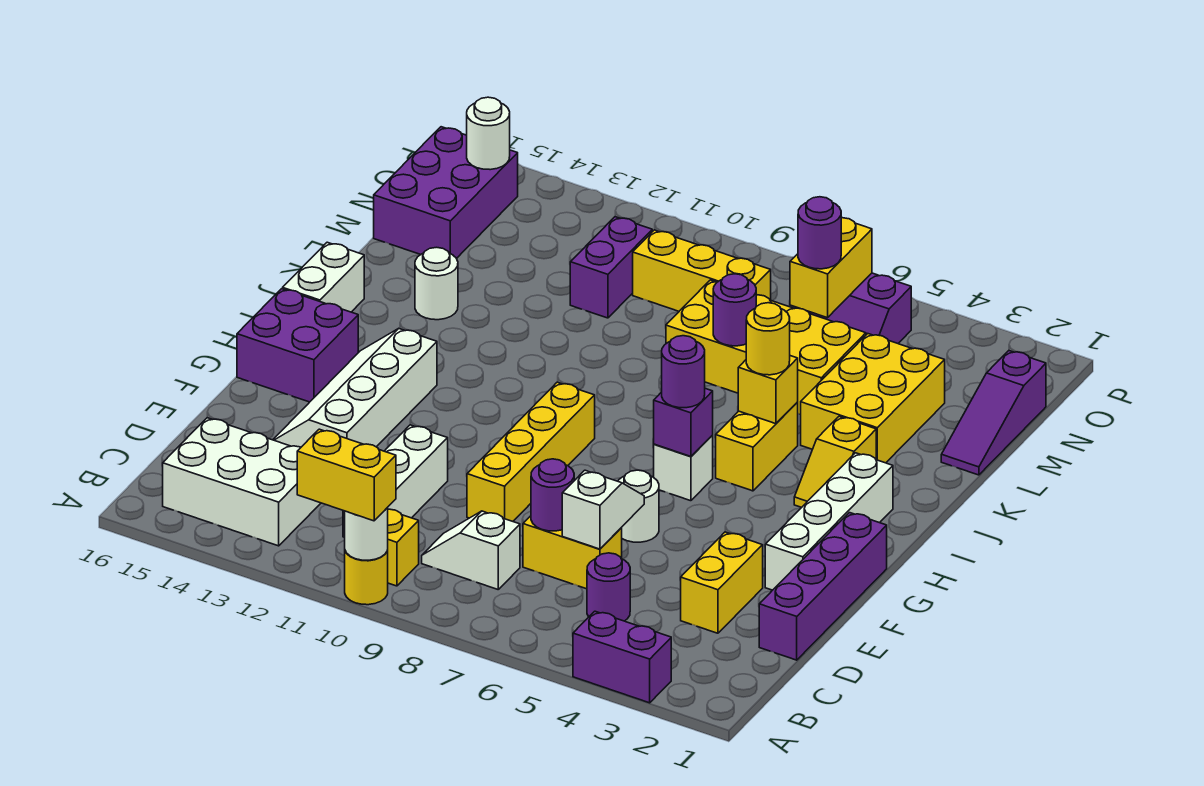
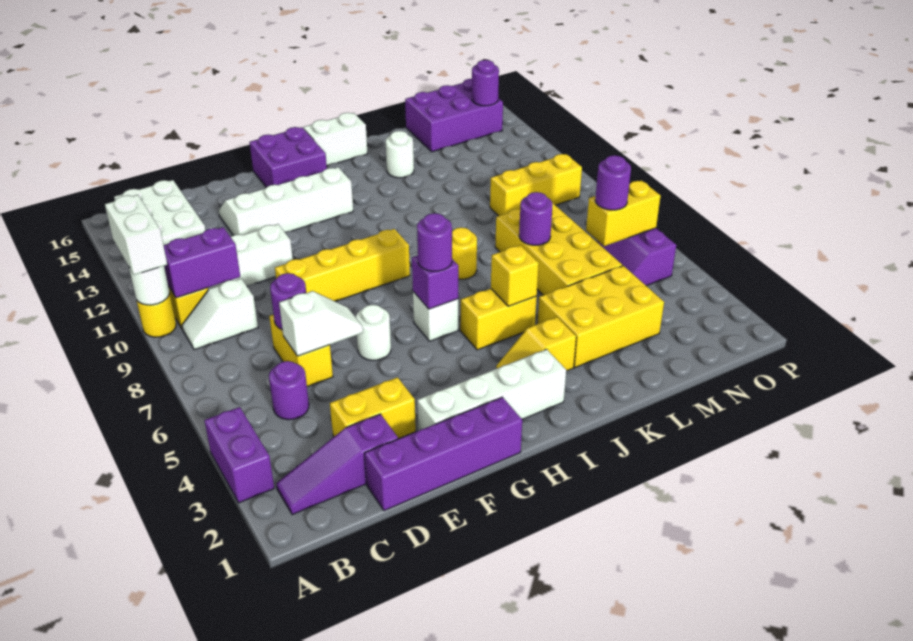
yellow 1x2 brick [297,429,396,521] -> white 1x2 brick [105,195,167,275]
white 1x2 slope [422,511,520,589] -> white 1x2 slope turned to [182,278,258,350]
yellow 1x1 round brick [746,303,790,375] -> yellow 1x1 round brick moved to [452,227,477,279]
purple 1x3 slope [941,351,1046,475] -> purple 1x3 slope moved to [276,414,398,515]
purple 1x2 brick [570,217,652,318] -> purple 1x2 brick moved to [163,227,240,298]
yellow 1x3 brick [633,230,771,311] -> yellow 1x3 brick turned to [490,154,582,216]
white 1x1 round brick [467,97,510,170] -> purple 1x1 round brick [472,60,499,106]

